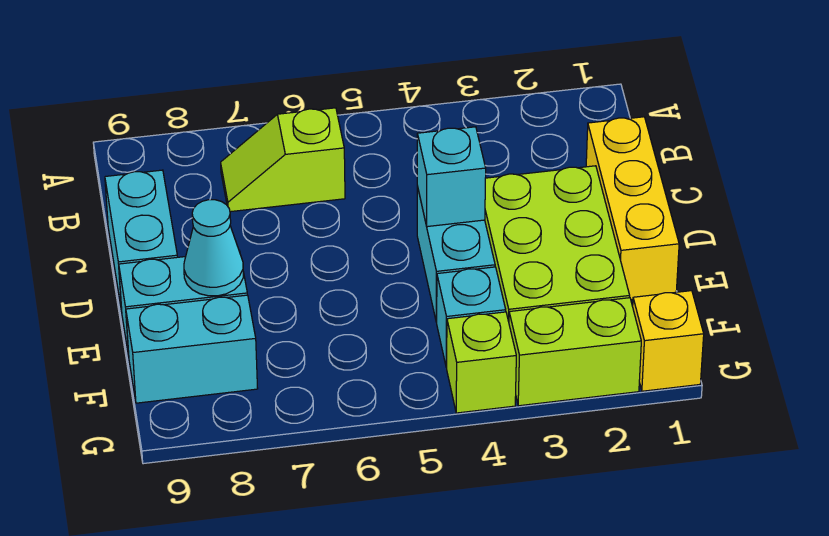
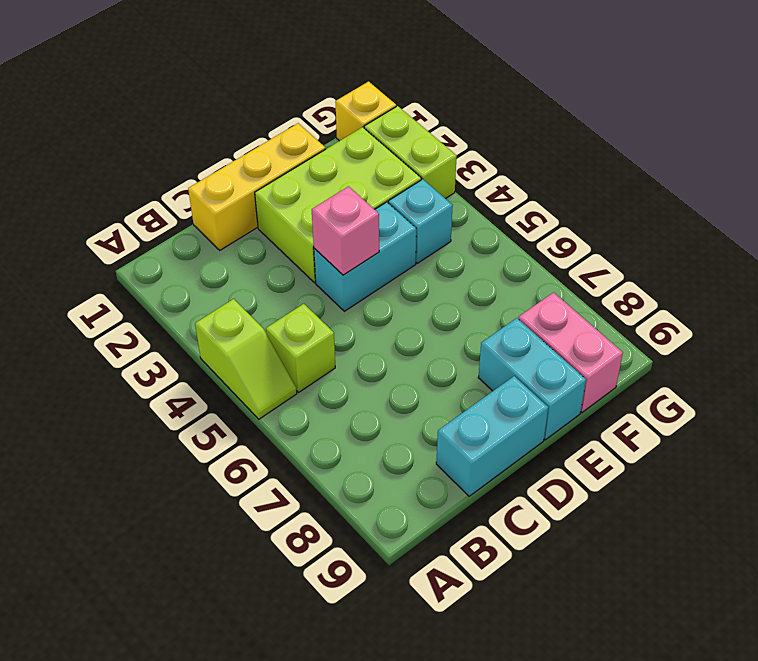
lime 1x2 slope [221,108,345,212] -> lime 1x2 slope moved to [195,299,297,419]
cyan 1x1 brick [417,127,486,227] -> pink 1x1 brick [312,186,379,275]
cyan 1x1 cone [184,200,243,296] -> none
cyan 1x2 brick [126,295,258,403] -> pink 1x2 brick [518,293,623,412]
lime 1x1 brick [447,312,516,413] -> lime 1x1 brick moved to [266,304,335,392]

